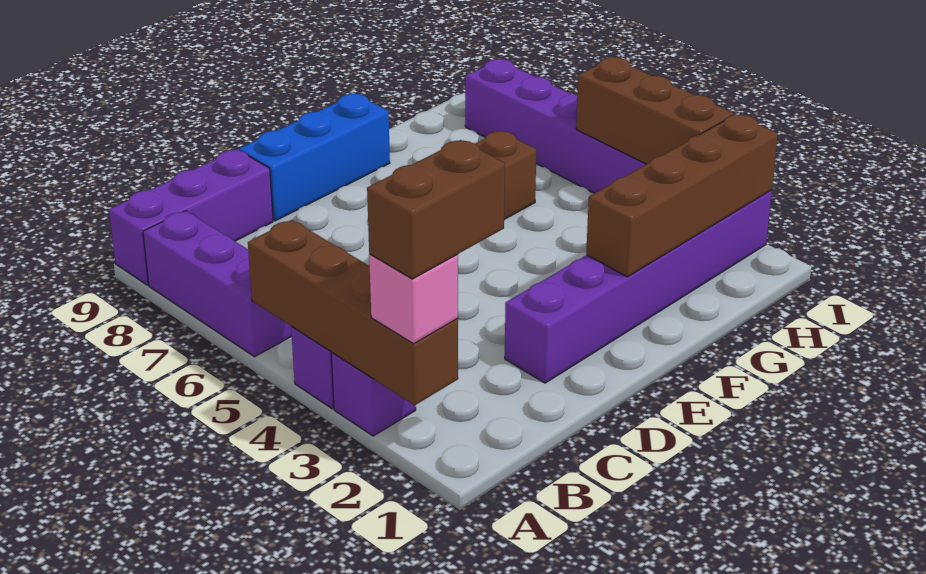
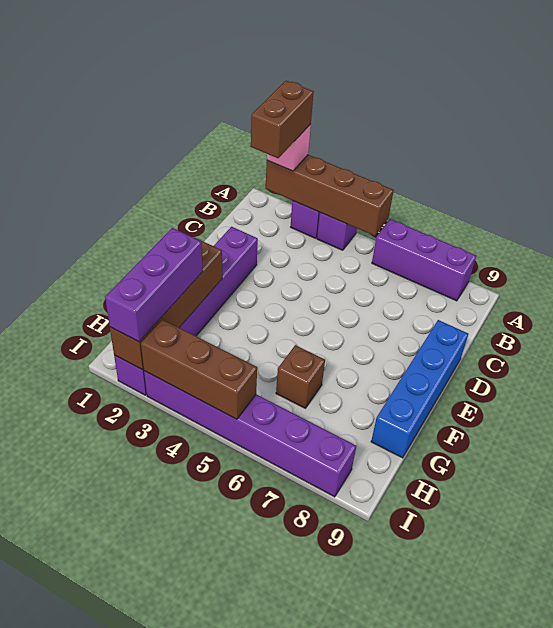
purple 1x3 brick [109,149,273,285] -> purple 1x3 brick moved to [105,228,203,342]
blue 1x3 brick [239,94,390,221] -> blue 1x4 brick [371,320,468,458]

